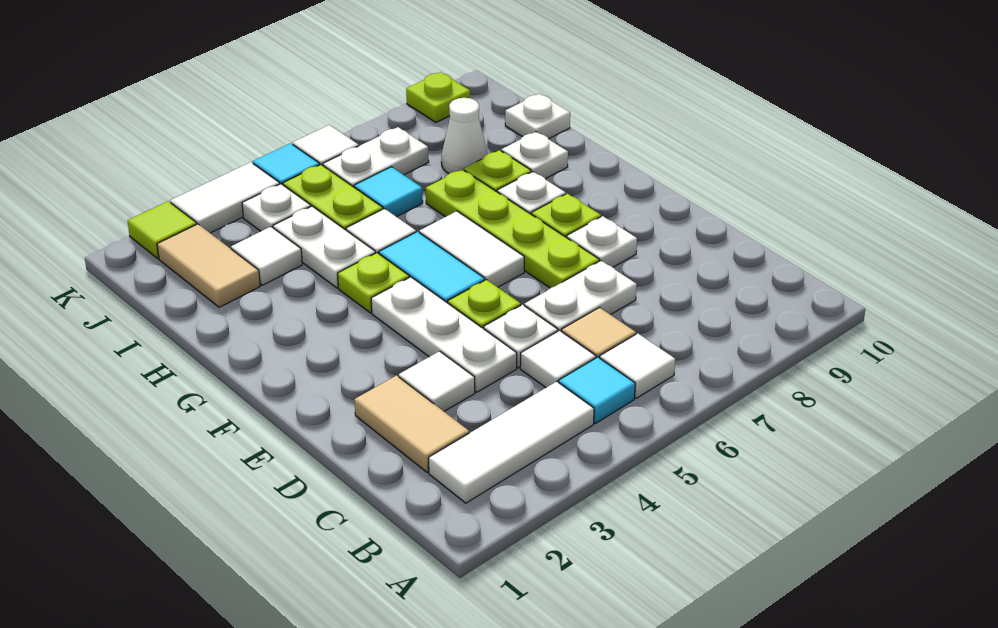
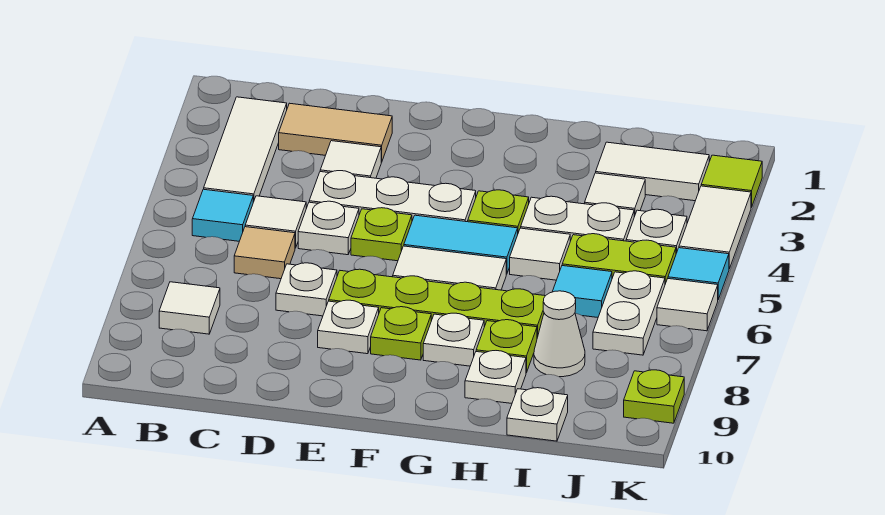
white 1x1 tile [600,333,675,398] -> white 1x1 tile moved to [159,282,220,334]
white 1x2 plate [524,261,637,331] -> white 1x1 plate [276,263,337,316]
tan 1x2 tile [157,224,260,307] -> white 1x2 tile [596,142,709,201]

